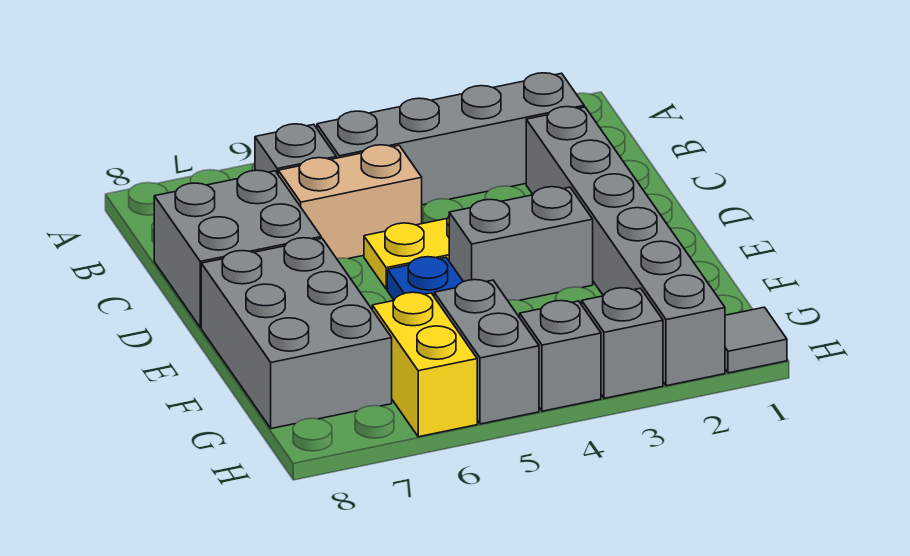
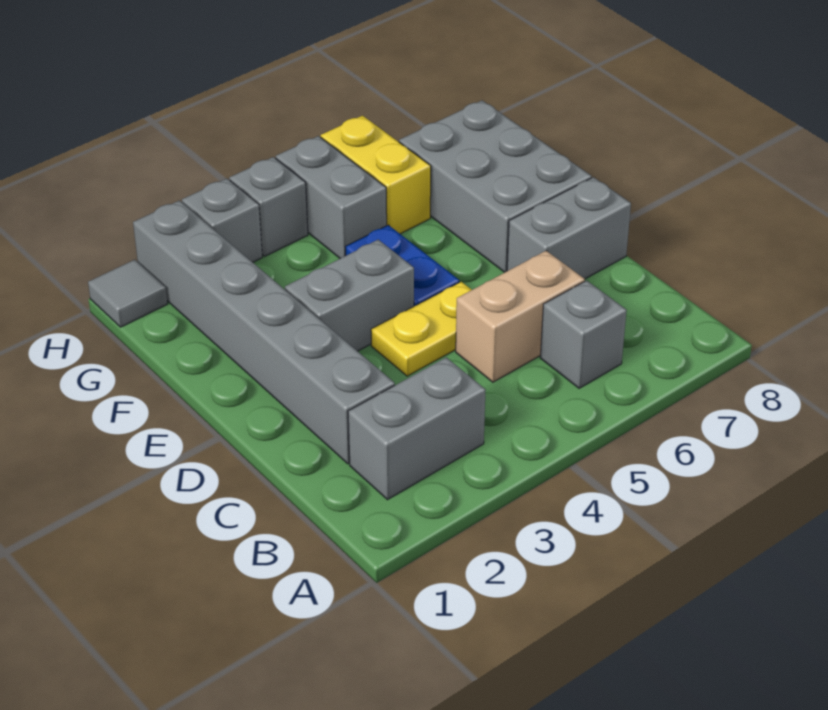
grey 1x4 brick [317,73,584,205] -> grey 1x2 brick [348,357,486,500]
grey 2x2 brick [154,170,321,328] -> grey 1x2 brick [507,177,631,279]

